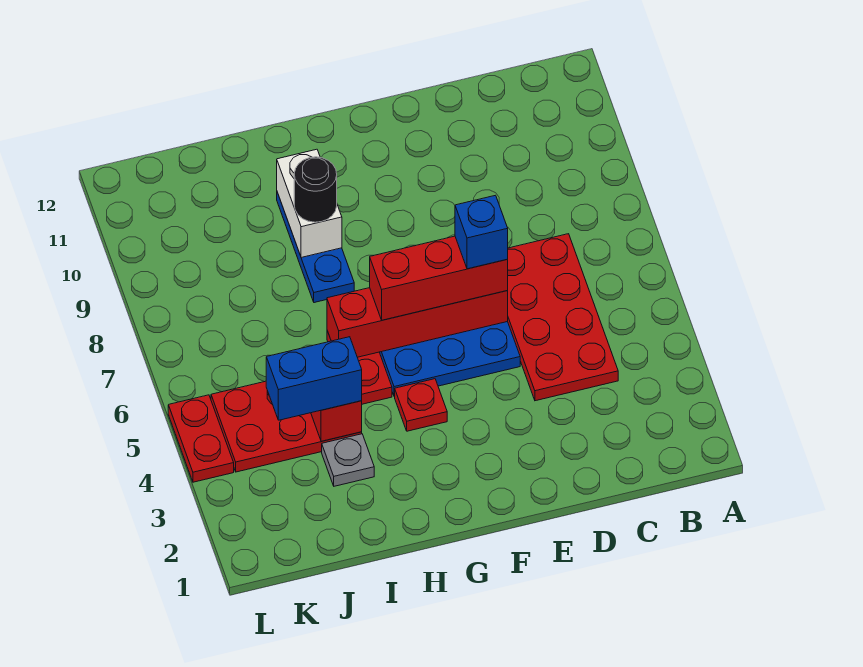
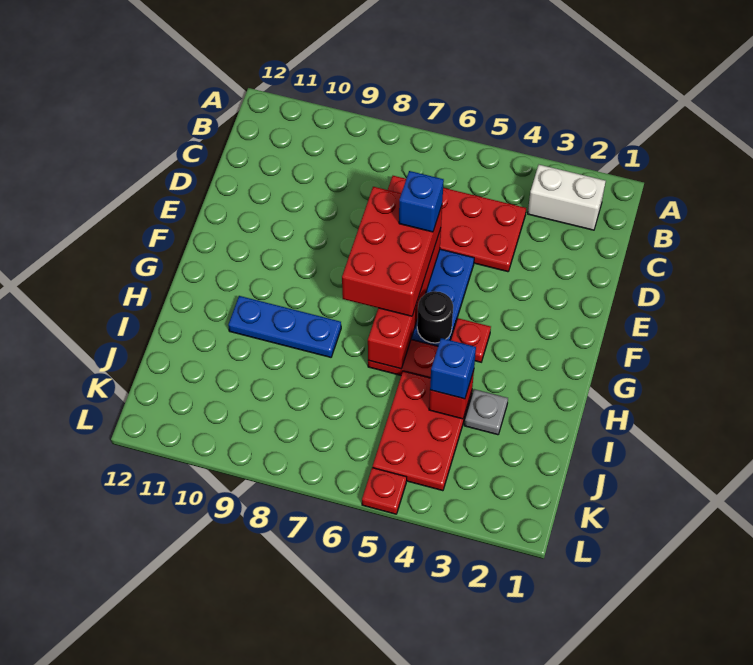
red 1x3 brick [370,236,508,320] -> red 2x3 brick [342,187,442,316]
white 1x2 brick [277,149,342,258] -> white 1x2 brick moved to [528,165,606,230]
black 1x1 round brick [294,157,337,222] -> black 1x1 round brick moved to [417,291,453,343]
blue 1x2 brick [266,337,362,420] -> blue 1x1 brick [430,338,476,399]
red 1x2 plate [168,395,234,482] -> red 1x1 plate [362,468,407,514]

